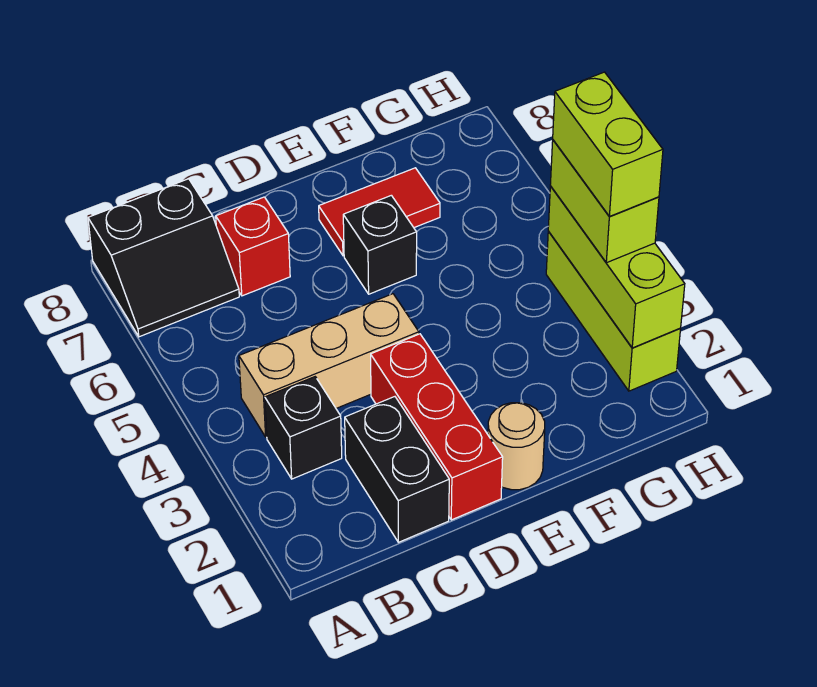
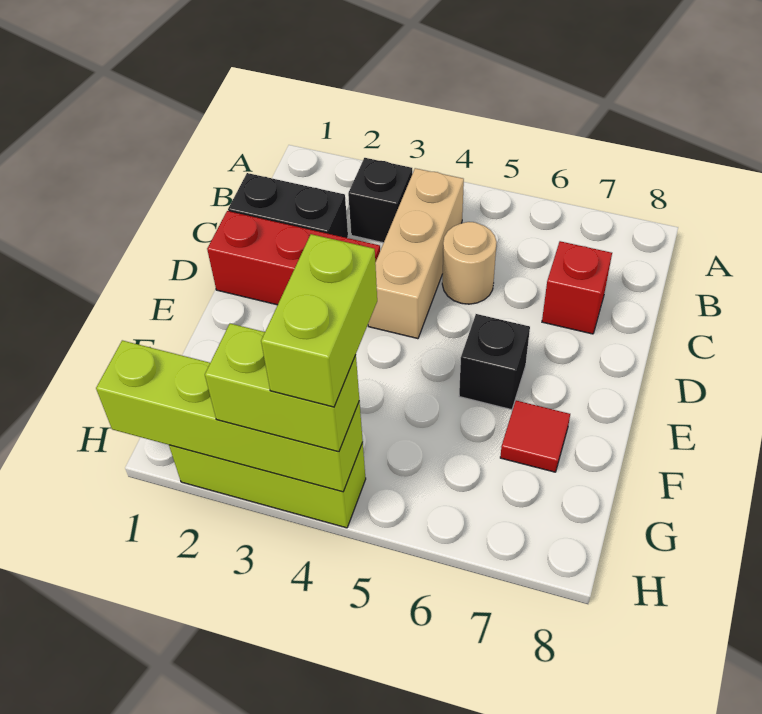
black 2x2 slope [88,179,239,337] -> none
tan 1x1 round brick [488,403,545,490] -> tan 1x1 round brick moved to [442,222,497,304]
red 1x2 tile [319,168,440,256] -> red 1x1 tile [500,401,570,472]
lime 1x3 brick [548,186,685,348] -> lime 1x4 brick [96,340,363,492]
lime 1x2 brick [553,72,663,217] -> lime 1x2 brick turned to [261,234,377,407]

